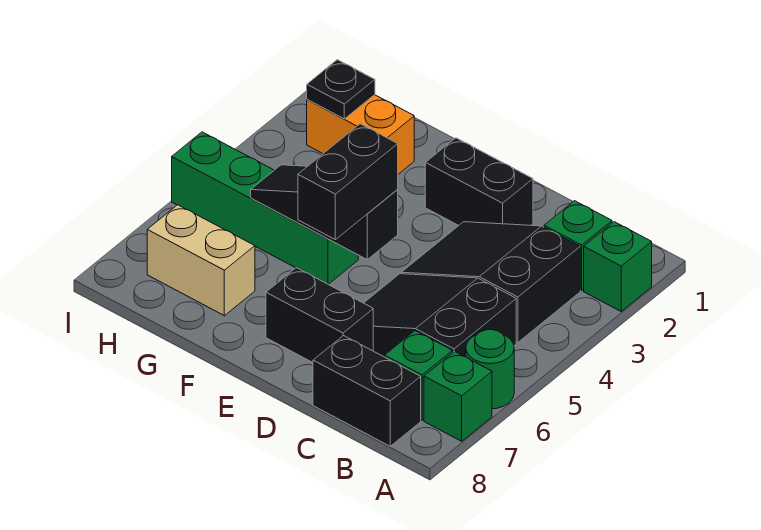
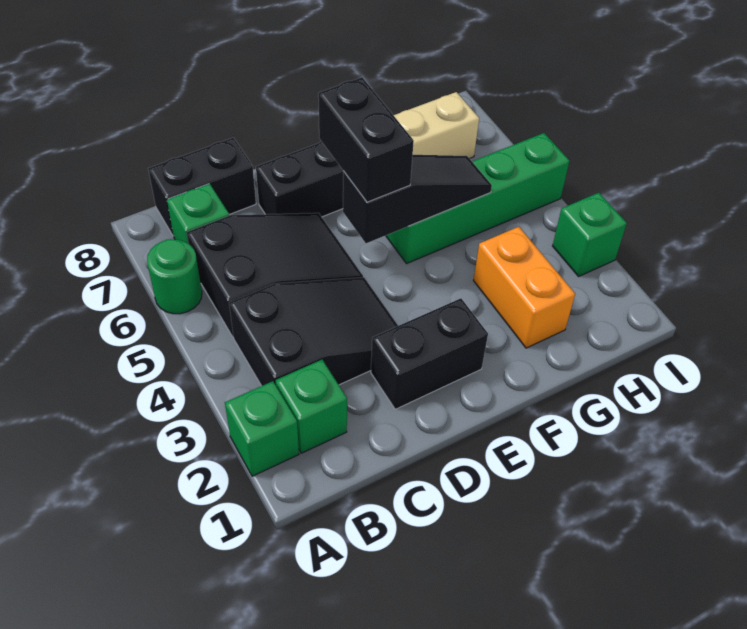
green 1x1 brick [424,352,492,441] -> green 1x1 brick moved to [553,193,627,276]
orange 1x2 brick [307,95,414,174] -> orange 1x2 brick turned to [473,227,575,348]
black 1x1 plate [307,60,375,119] -> none

